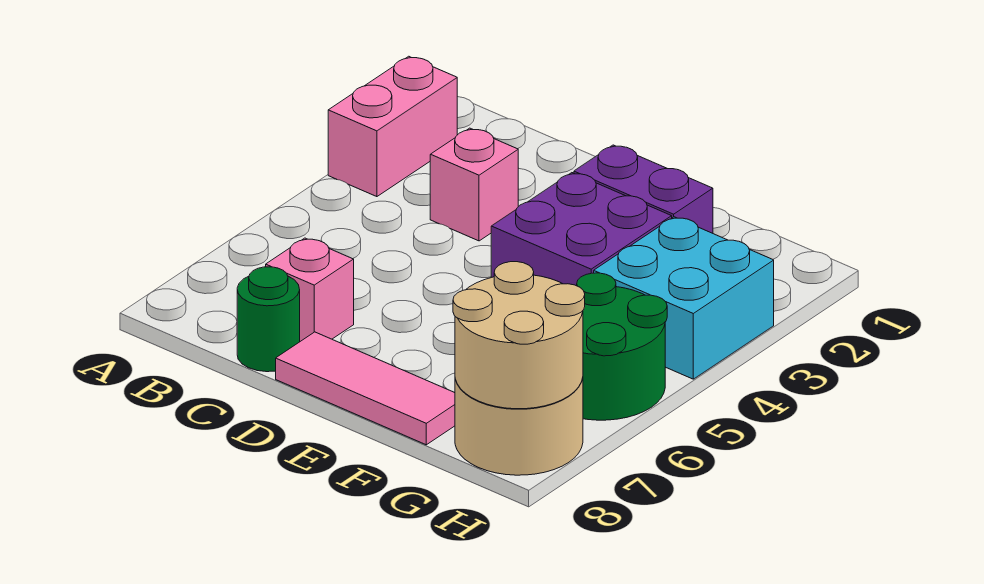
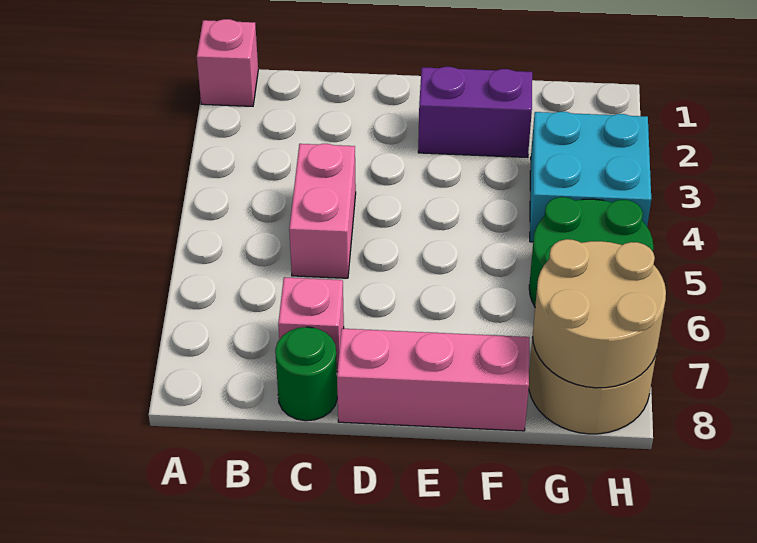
pink 1x2 brick [328,56,457,197] -> pink 1x2 brick moved to [289,144,356,278]
pink 1x1 brick [430,128,518,241] -> pink 1x1 brick moved to [197,19,258,106]
pink 1x3 tile [276,332,455,445] -> pink 1x3 brick [337,329,529,431]
purple 2x2 brick [491,173,672,286] -> none

